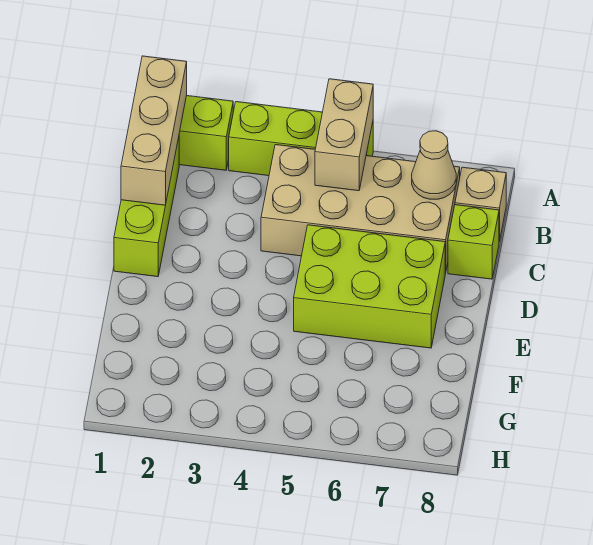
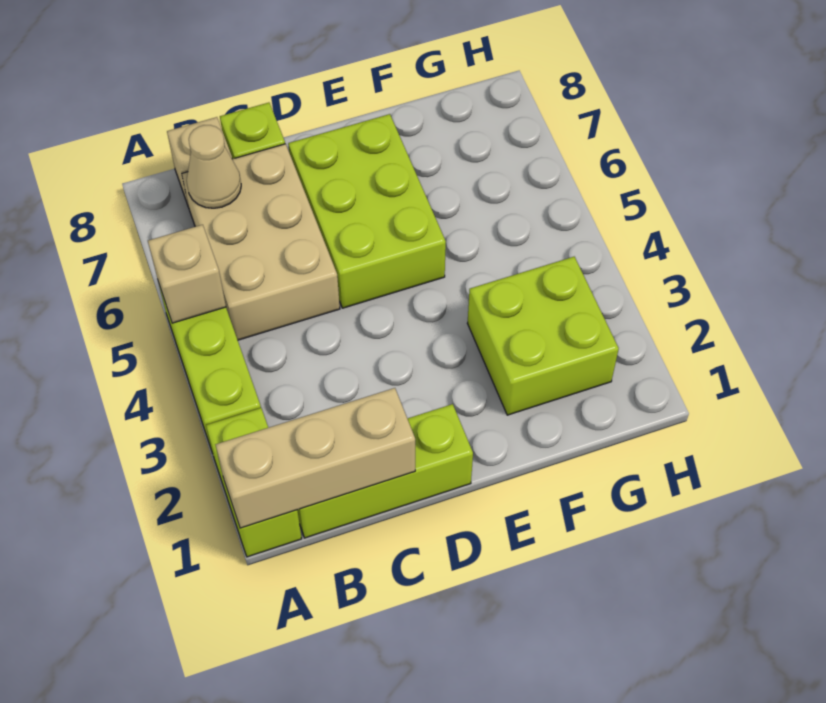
tan 1x2 brick [315,79,373,191] -> tan 1x1 brick [148,225,226,323]
tan 2x4 brick [261,145,460,273] -> tan 2x3 brick [182,144,340,340]
none -> lime 2x2 brick [467,257,619,415]

